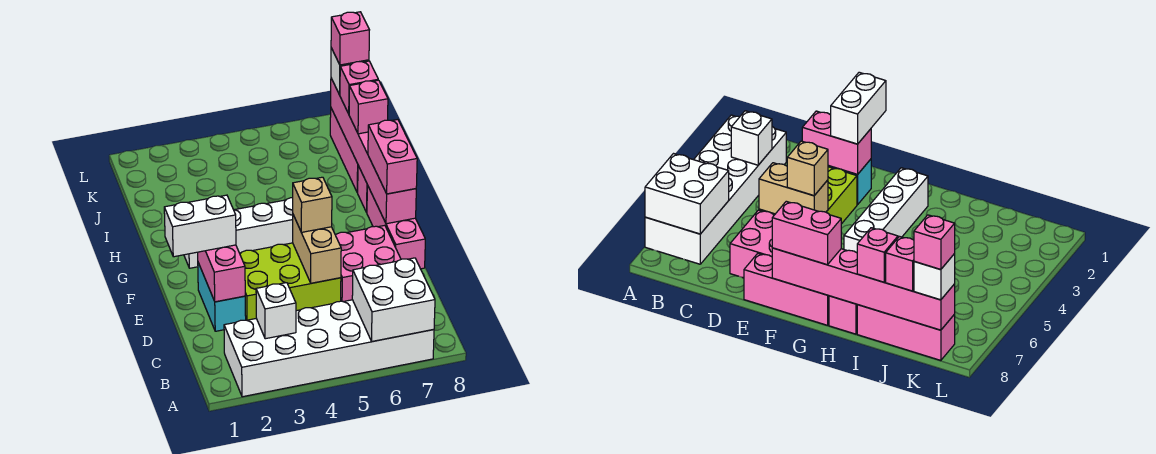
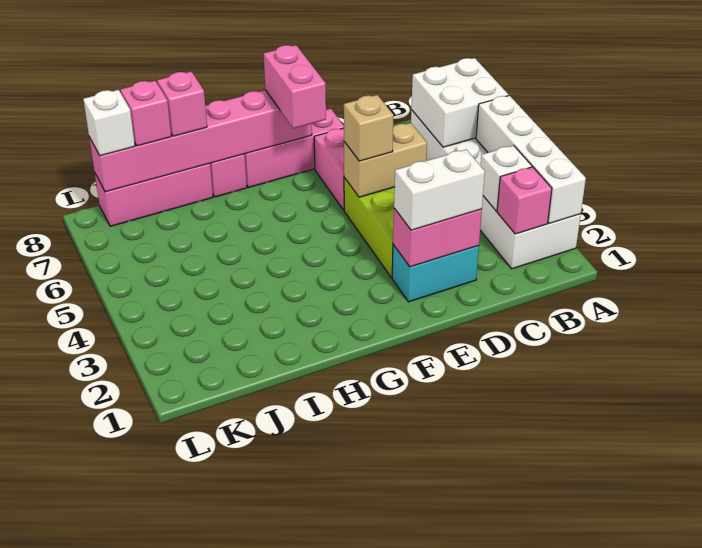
white 1x2 brick [164,195,236,257] -> white 1x2 brick turned to [394,150,485,230]
pink 1x2 brick [368,119,417,194] -> pink 1x2 brick turned to [264,45,326,129]
white 1x4 brick [184,198,293,268] -> white 1x4 brick moved to [476,95,586,224]
pink 1x1 brick [331,12,369,65] -> pink 1x1 brick moved to [497,167,552,234]

